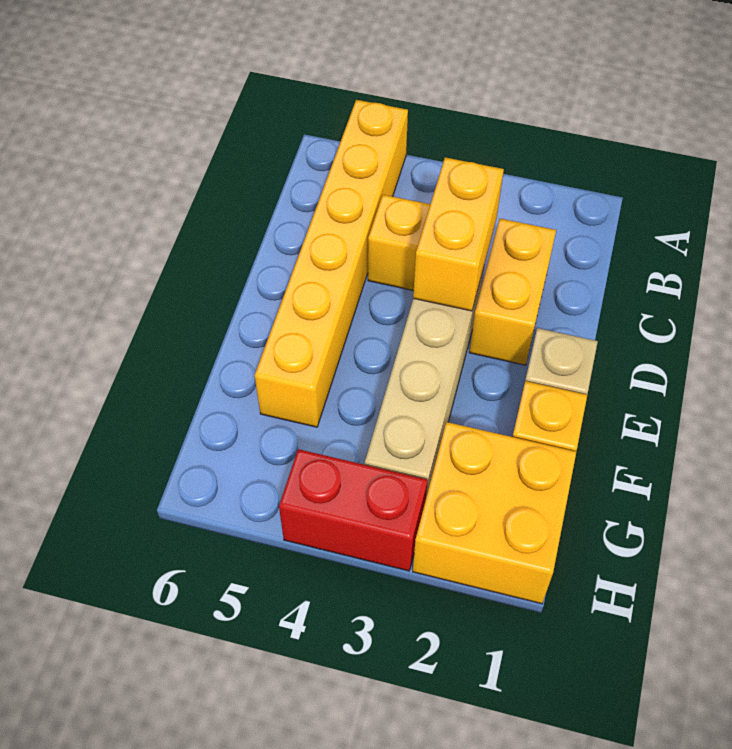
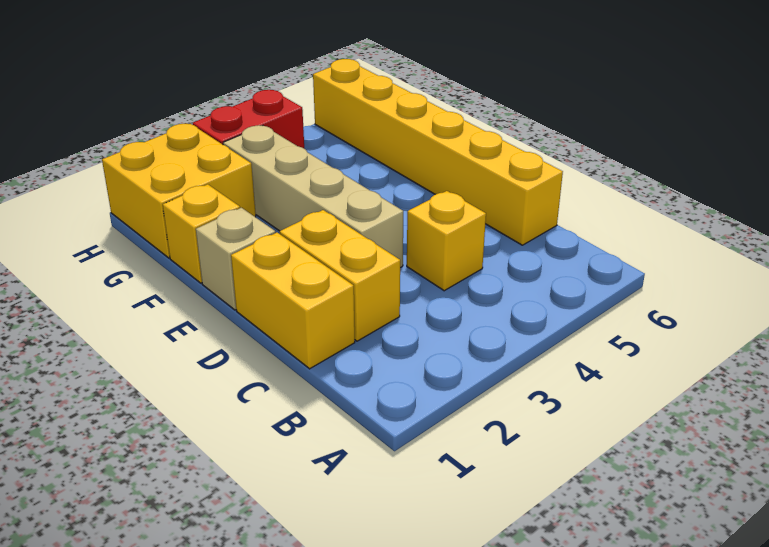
yellow 1x6 brick [255,100,408,427] -> yellow 1x6 brick moved to [313,59,563,245]
yellow 1x2 brick [413,157,504,311] -> yellow 1x2 brick moved to [231,233,355,369]

